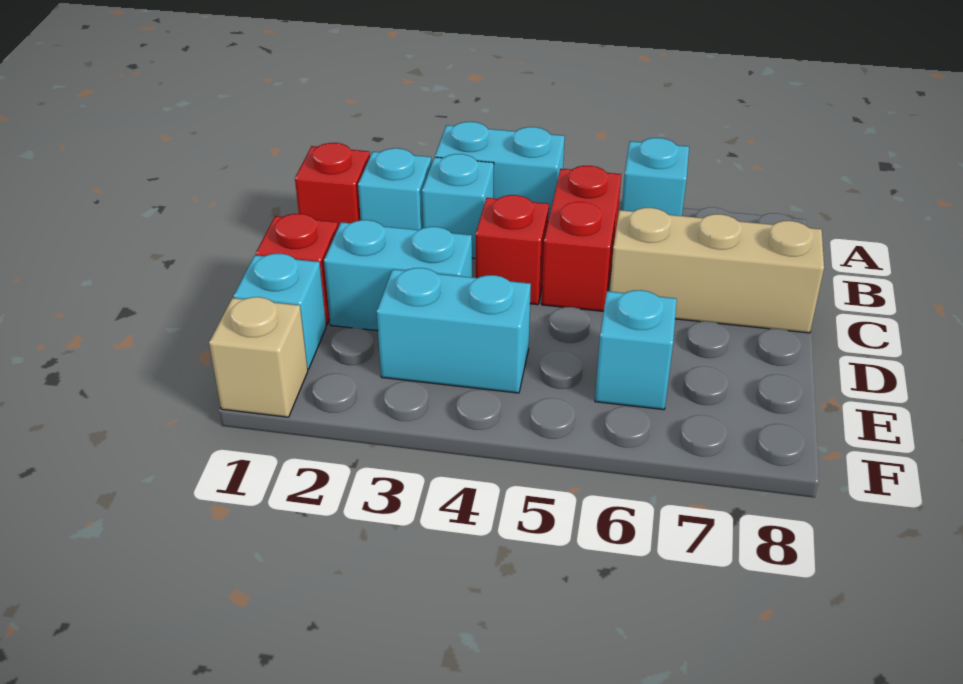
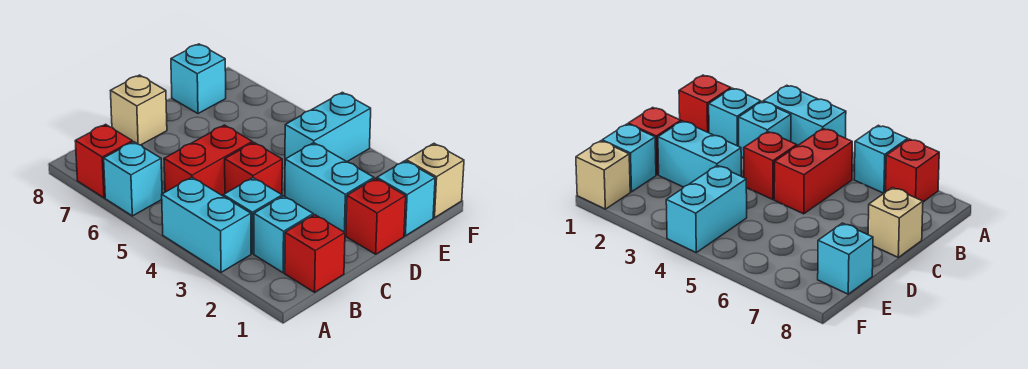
none -> red 1x1 brick [75,124,132,198]
tan 1x3 brick [610,208,824,333] -> tan 1x1 brick [110,75,167,145]
cyan 1x2 brick [377,268,531,393] -> cyan 1x2 brick turned to [285,92,371,161]
cyan 1x1 brick [595,290,677,410] -> cyan 1x1 brick moved to [171,44,226,114]

